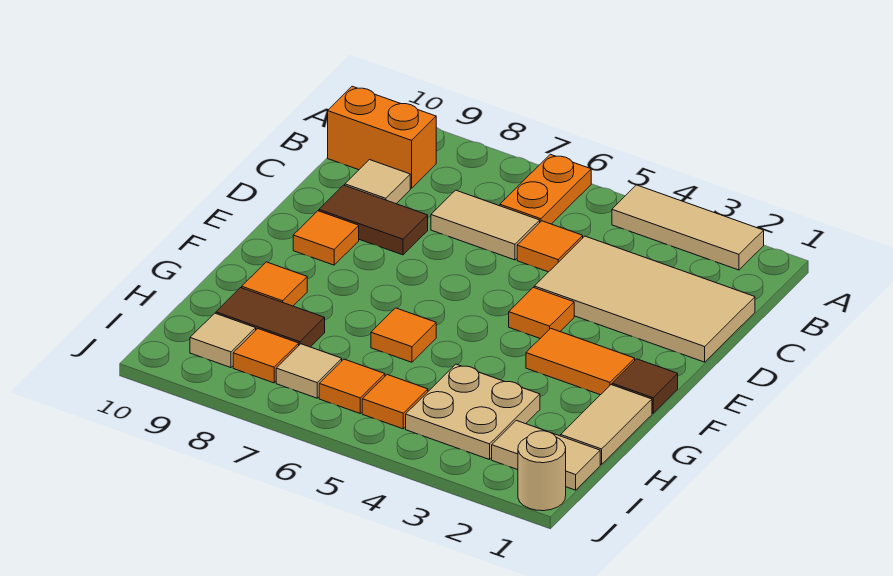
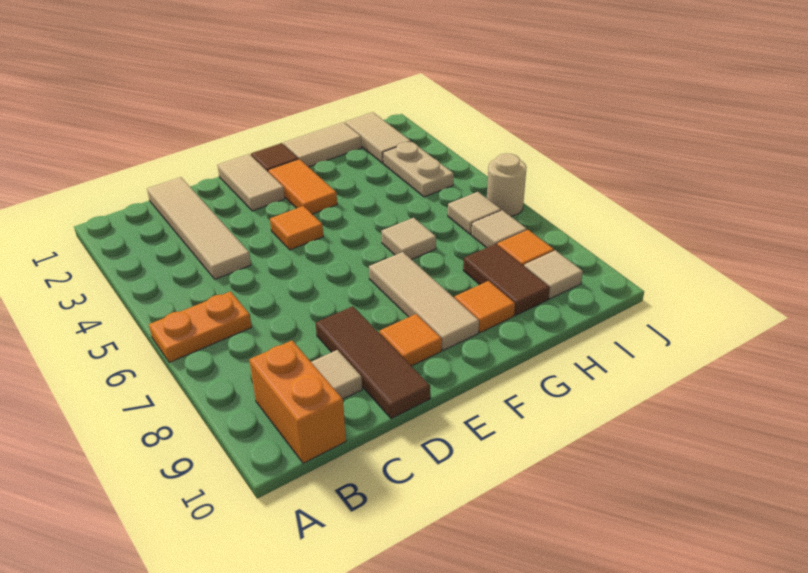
tan 1x3 tile [612,185,764,270] -> tan 1x3 tile moved to [369,252,479,351]
tan 2x4 tile [534,236,755,362] -> tan 1x4 tile [147,177,251,279]
orange 1x1 tile [517,221,583,272] -> none
tan 1x2 tile [431,190,540,260] -> tan 1x2 tile moved to [217,154,285,211]
brown 1x2 tile [319,185,428,255] -> brown 1x3 tile [316,306,430,419]
orange 1x1 tile [371,308,436,362] -> tan 1x1 tile [381,218,436,260]
tan 2x2 plate [406,364,540,460] -> tan 1x2 plate [383,142,454,197]
orange 1x1 tile [362,375,428,429] -> none
orange 1x1 tile [319,359,385,413] -> tan 1x1 tile [448,192,501,234]
tan 1x1 round brick [518,431,566,511] -> tan 1x1 round brick moved to [487,153,527,216]

